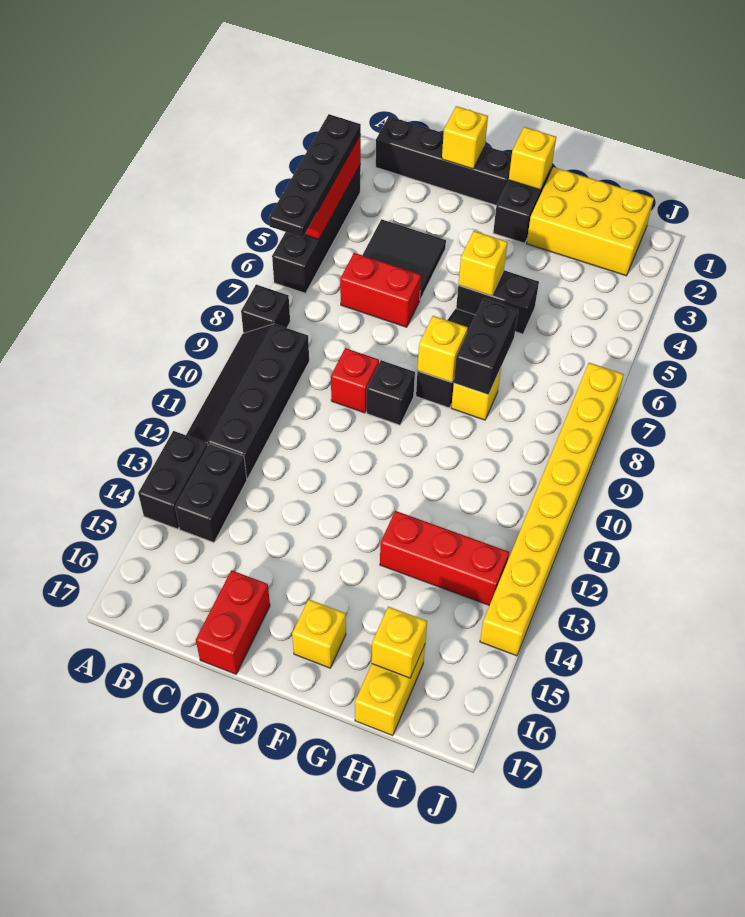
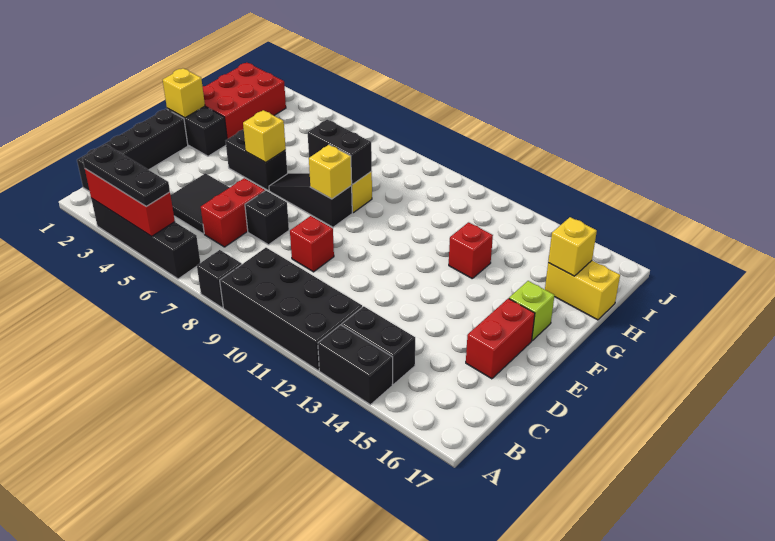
black 1x4 plate [269,114,361,237] -> black 1x3 plate [83,145,170,206]
black 2x4 slope [186,324,309,479] -> black 2x4 brick [220,248,362,370]
yellow 1x1 brick [442,106,488,169] -> none
red 1x2 brick [196,570,270,674] -> red 1x2 brick turned to [466,298,535,379]
black 1x1 brick [367,360,415,425] -> black 1x1 brick moved to [245,191,289,245]
black 1x2 brick [456,270,539,334] -> black 1x2 brick turned to [226,130,287,190]
yellow 1x1 brick [292,599,346,668] -> lime 1x1 brick [509,281,555,340]
yellow 2x3 brick [527,167,654,276] -> red 2x3 brick [203,63,286,139]
red 1x3 brick [380,511,509,605] -> red 1x1 brick [449,222,493,278]
yellow 1x8 brick [480,363,624,656] -> none

